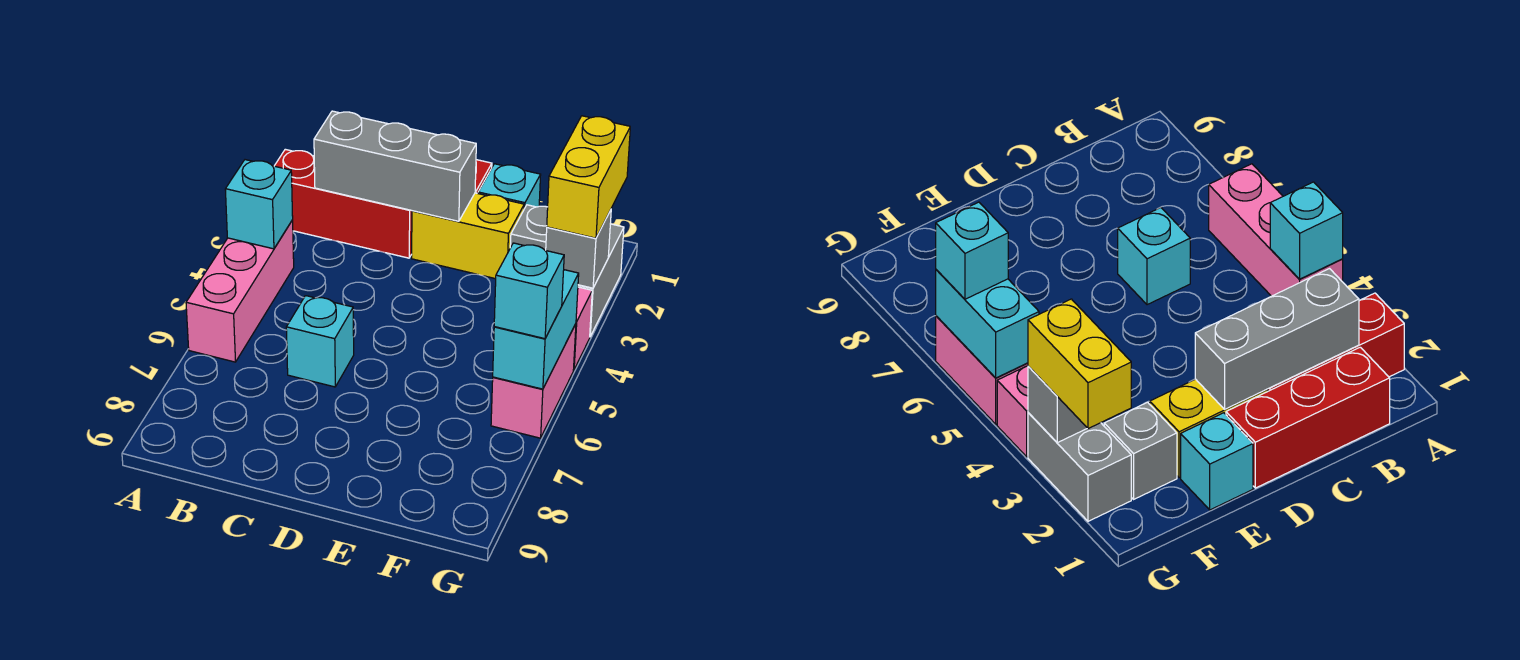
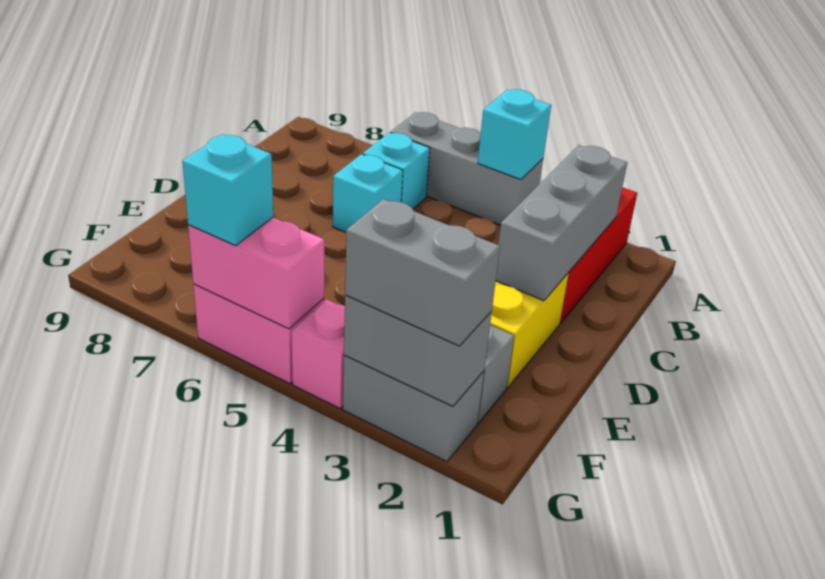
pink 1x3 brick [186,220,294,362] -> grey 1x3 brick [391,112,543,225]
red 1x3 brick [1226,347,1390,488] -> none
cyan 1x1 brick [478,164,541,209] -> cyan 1x1 brick moved to [363,133,430,209]
yellow 1x2 brick [547,116,630,238] -> grey 1x2 brick [345,199,500,346]
grey 1x1 brick [546,210,611,288] -> grey 1x2 brick [344,295,492,406]
cyan 1x2 brick [493,270,579,389] -> pink 1x2 brick [188,218,324,329]

